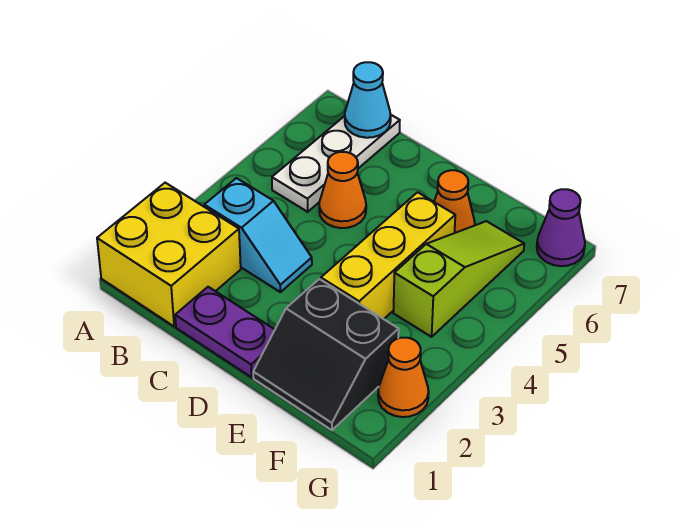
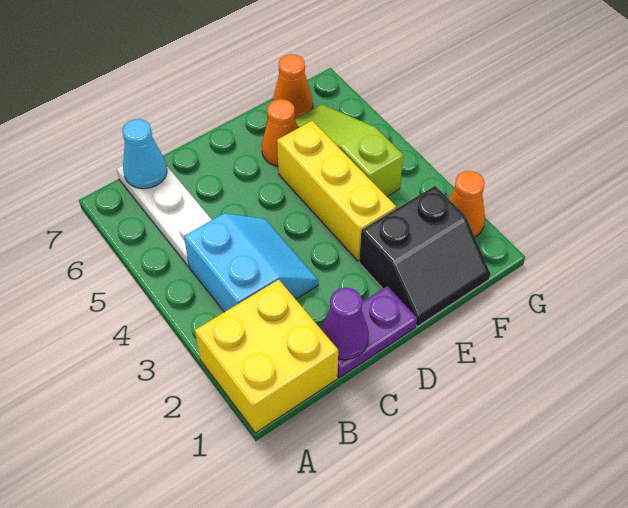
cyan 1x2 slope [204,178,312,292] -> cyan 2x2 slope [184,213,318,312]
orange 1x1 cone [319,152,366,228] -> orange 1x1 cone moved to [273,54,313,118]
purple 1x1 cone [537,189,585,266] -> purple 1x1 cone moved to [321,288,369,360]

